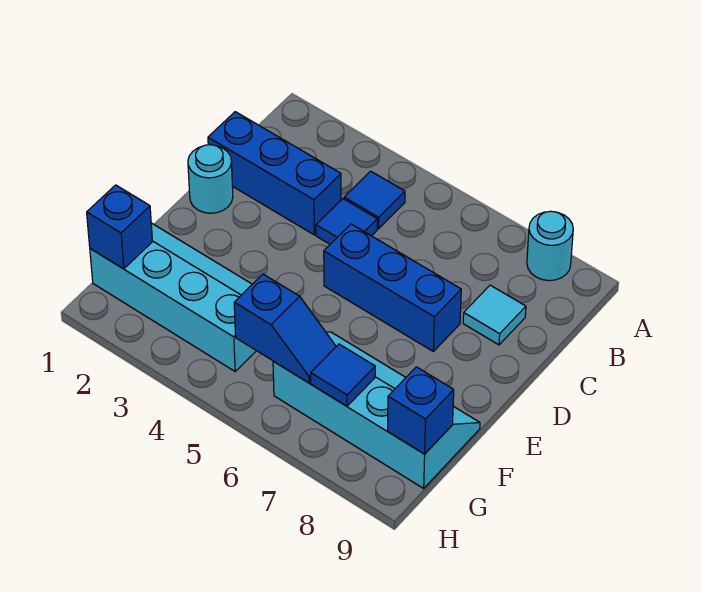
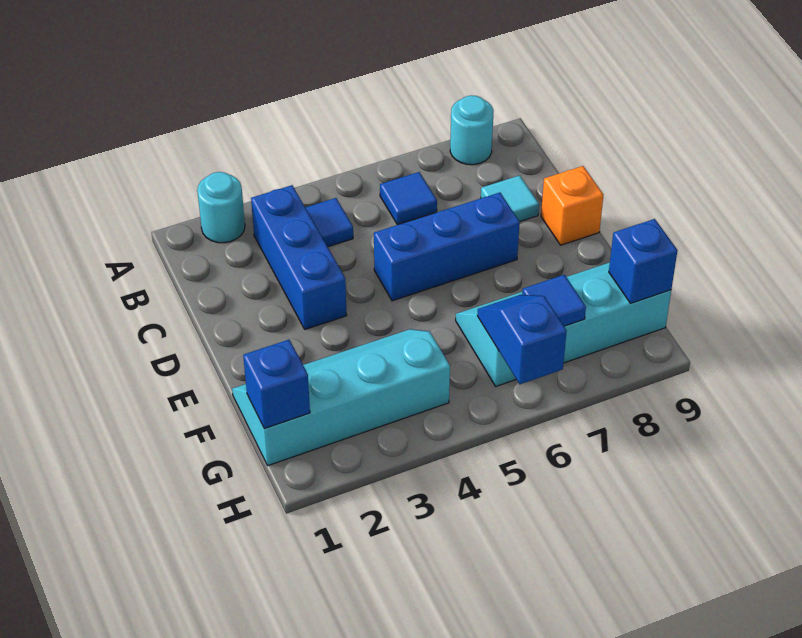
blue 1x3 brick [208,112,341,235] -> blue 1x3 brick turned to [251,185,347,329]
blue 1x1 tile [316,199,377,244] -> blue 1x1 tile moved to [380,172,437,225]
cyan 1x1 round brick [188,145,233,213] -> cyan 1x1 round brick moved to [197,172,245,243]
none -> orange 1x1 brick [541,166,603,245]
blue 1x2 slope [234,274,336,383] -> blue 1x2 slope turned to [477,295,567,384]

